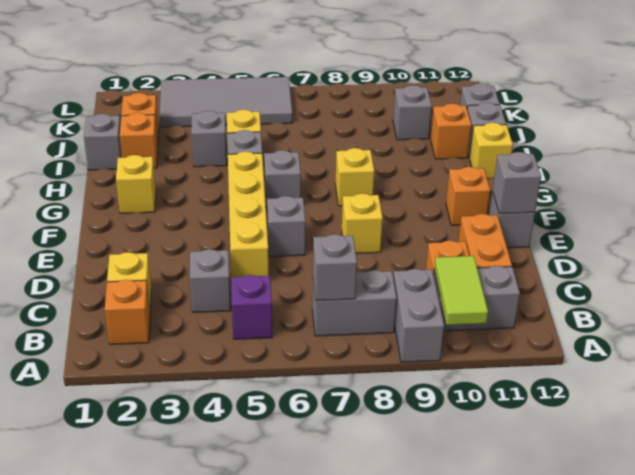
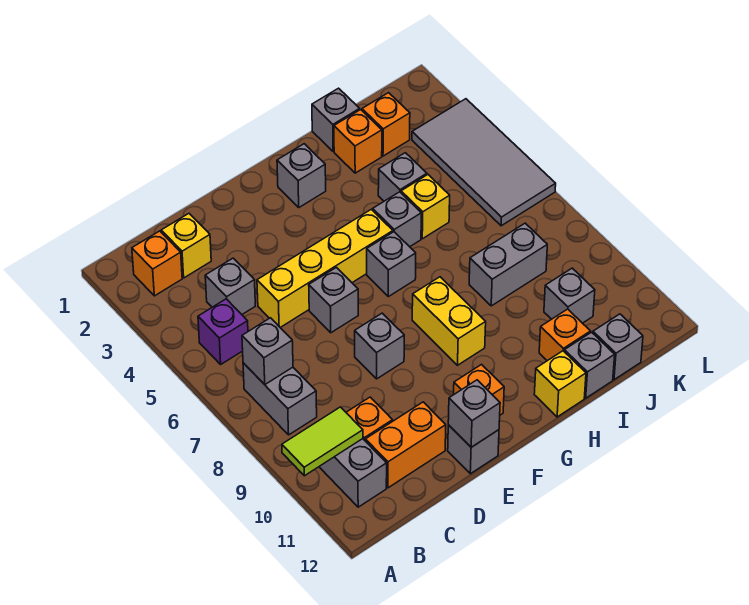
grey 1x2 brick [393,269,444,362] -> grey 1x2 brick moved to [469,223,547,306]
yellow 1x1 brick [342,193,383,253] -> grey 1x1 brick [355,313,404,379]
yellow 1x1 brick [116,155,156,213] -> grey 1x1 brick [277,144,326,207]
yellow 1x1 brick [335,148,374,206] -> yellow 1x2 brick [412,277,486,365]

